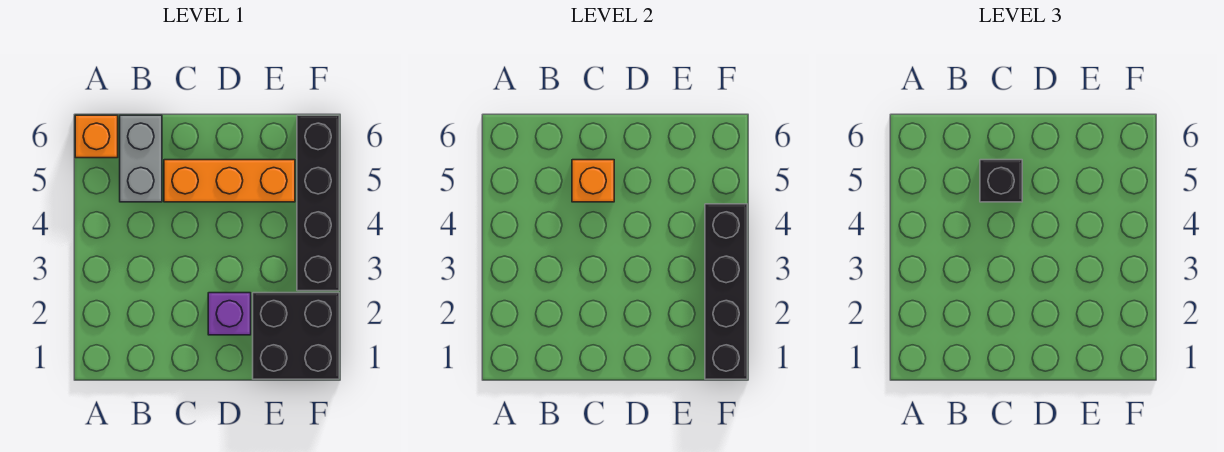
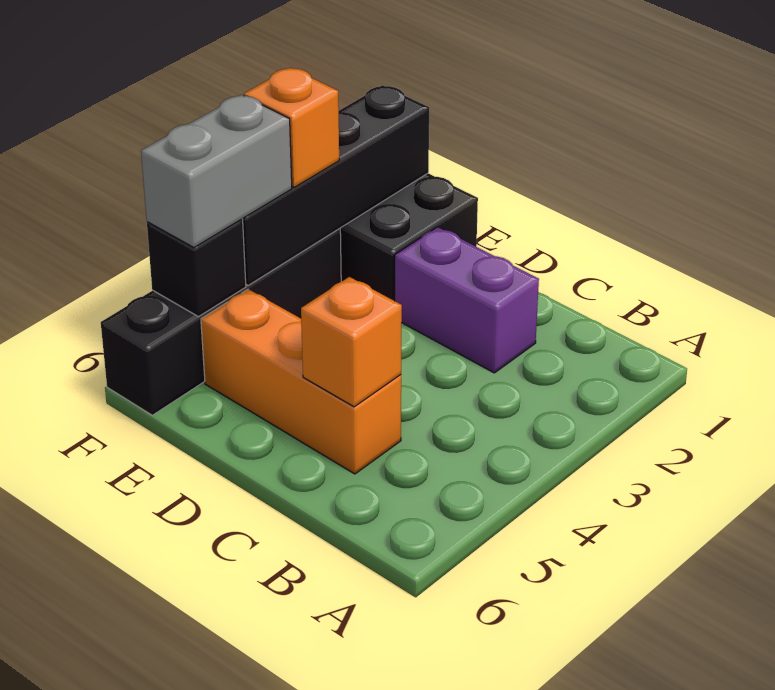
orange 1x1 brick [75,115,118,158] -> orange 1x1 brick moved to [244,68,339,187]
grey 1x2 brick [120,115,162,202] -> grey 1x2 brick moved to [141,95,292,248]
black 1x1 brick [980,160,1022,202] -> black 1x1 brick moved to [147,219,246,317]
purple 1x1 brick [208,293,251,335] -> purple 1x2 brick [395,227,539,373]

